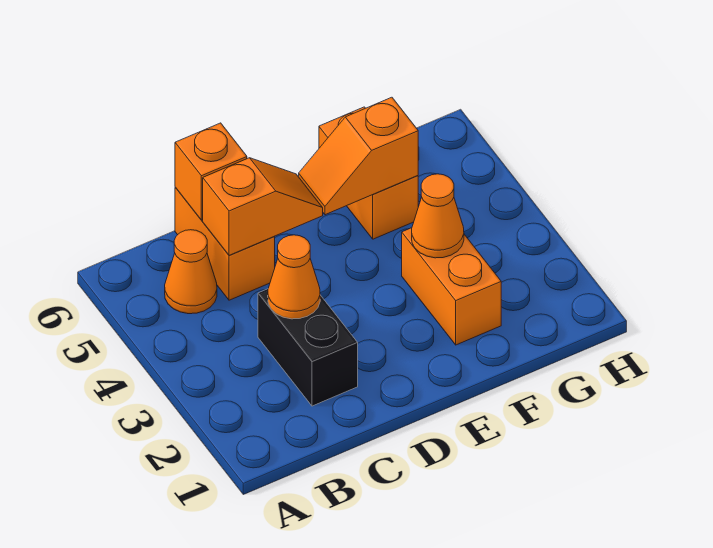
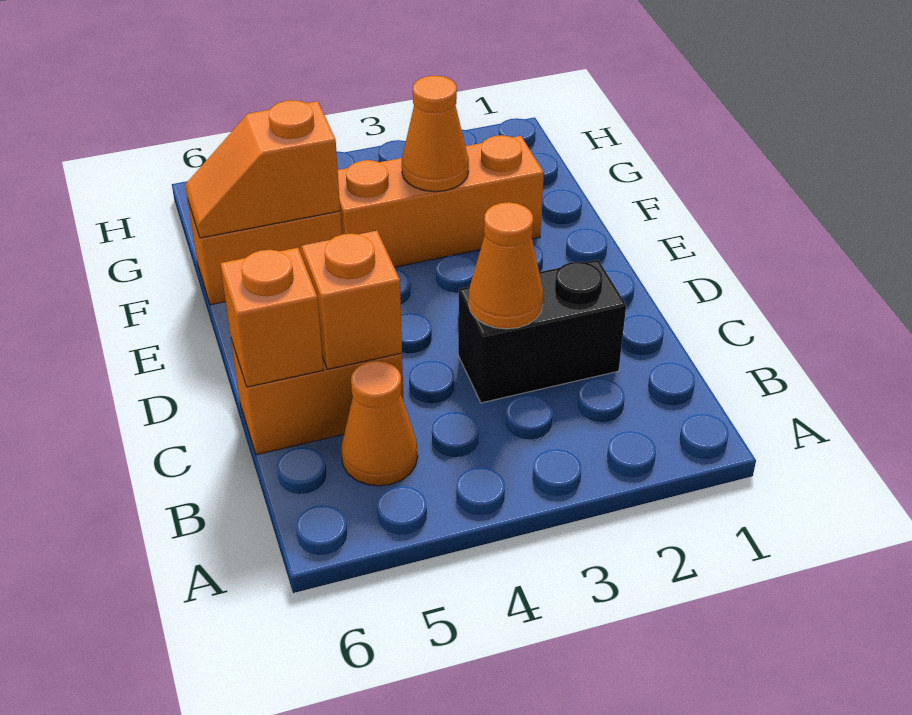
orange 1x2 slope [299,97,418,215] -> orange 1x2 slope turned to [185,100,340,238]
orange 1x2 brick [402,228,501,345] -> orange 1x3 brick [338,135,544,267]

